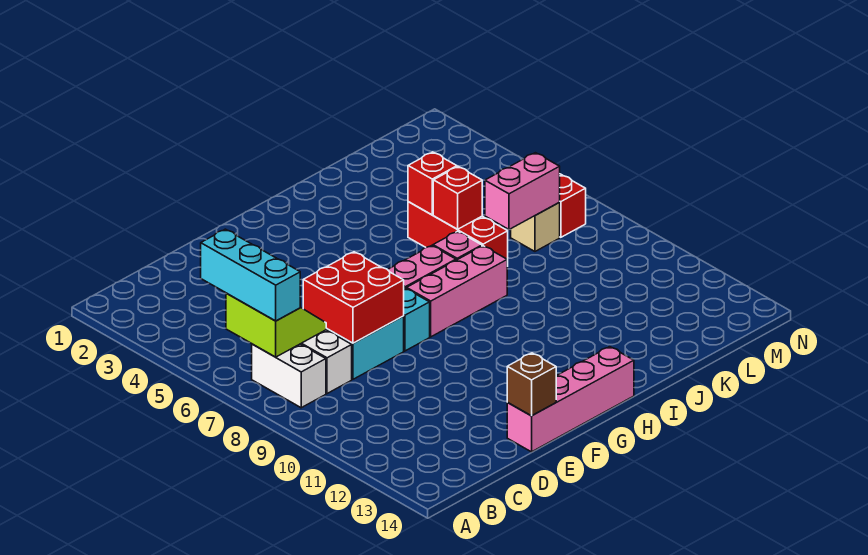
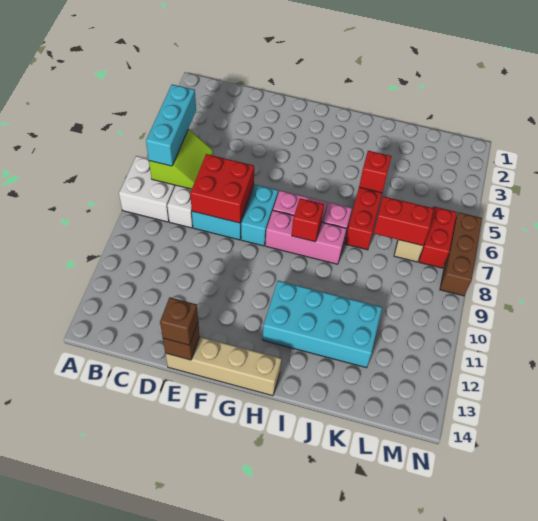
white 1x2 brick [252,344,326,408] -> white 2x2 brick [119,156,176,222]
pink 1x4 brick [507,347,634,452] -> tan 1x4 brick [165,337,281,396]
none -> brown 1x1 brick [160,297,198,345]
none -> cyan 2x4 brick [263,281,382,368]
red 1x1 brick [433,167,482,229] -> red 1x1 brick moved to [292,198,324,242]
pink 1x2 brick [485,153,560,230] -> red 1x2 brick [374,196,434,246]
none -> brown 1x3 brick [440,212,482,296]

